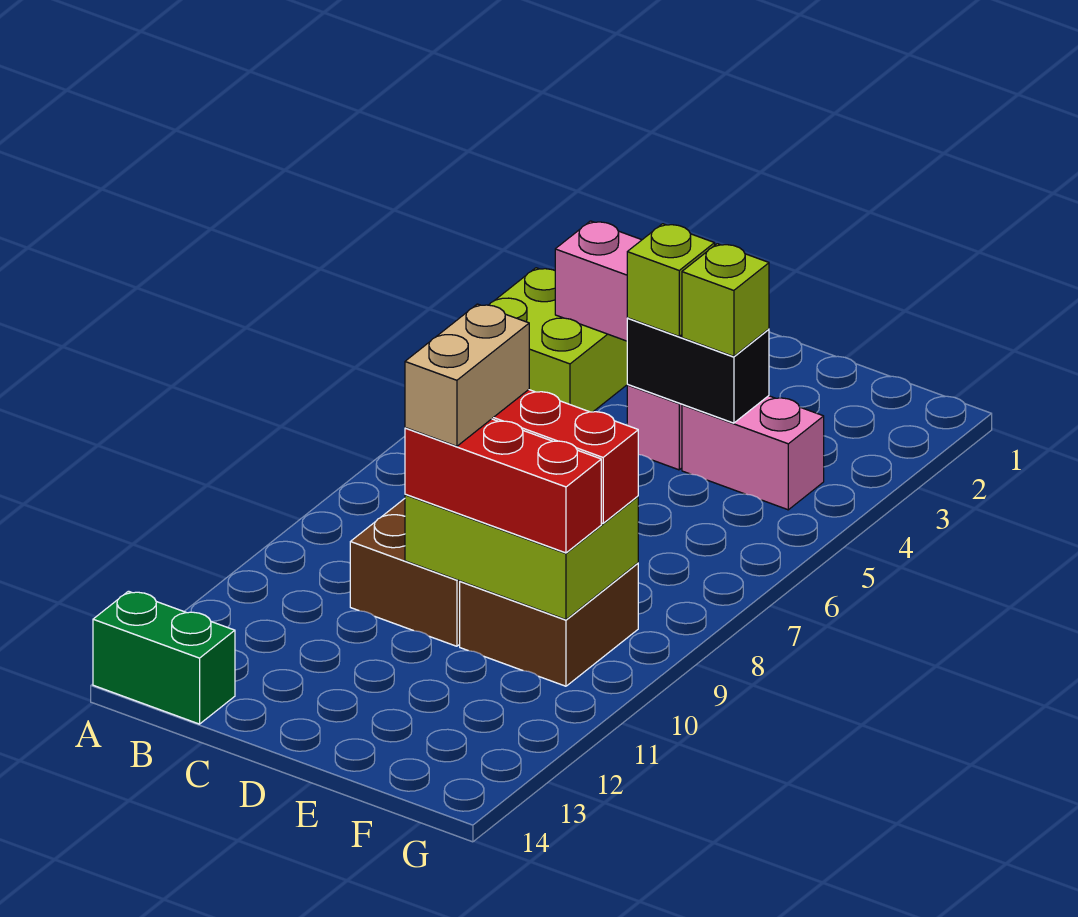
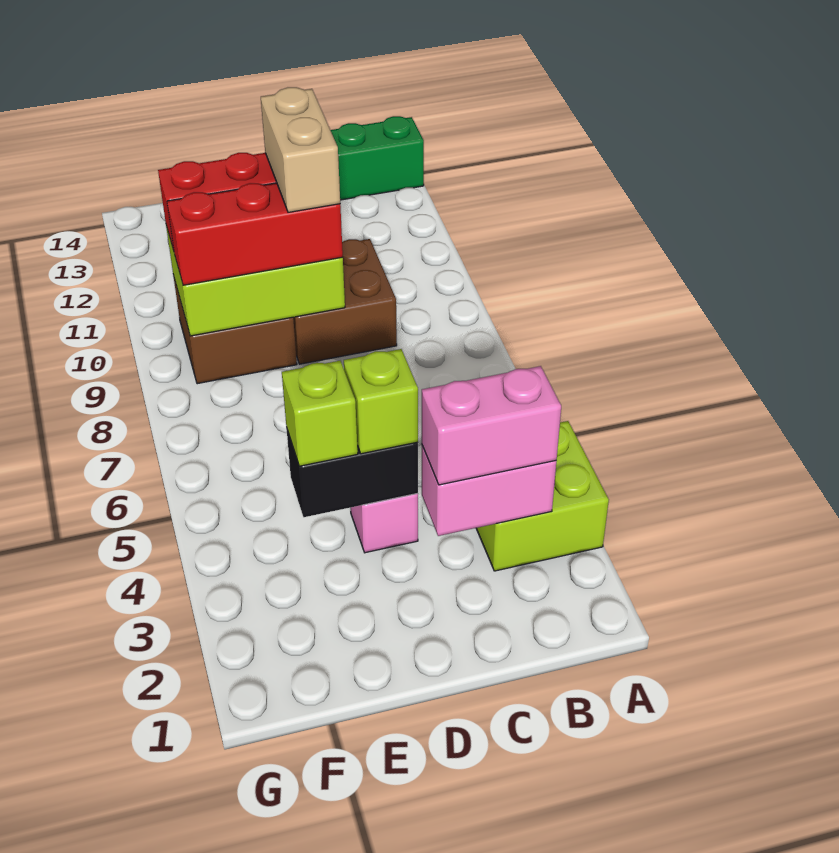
pink 1x2 brick [682,396,824,510] -> pink 1x2 brick moved to [422,366,561,485]

